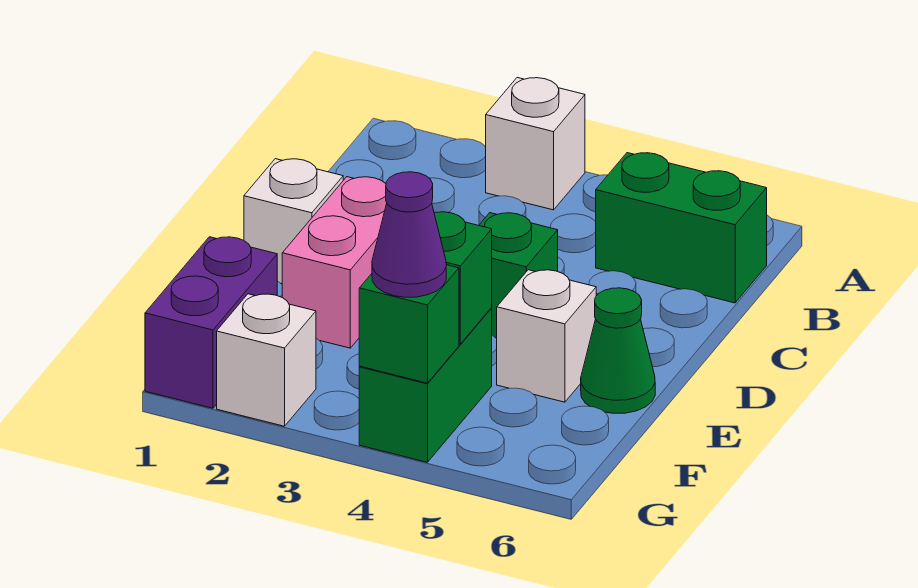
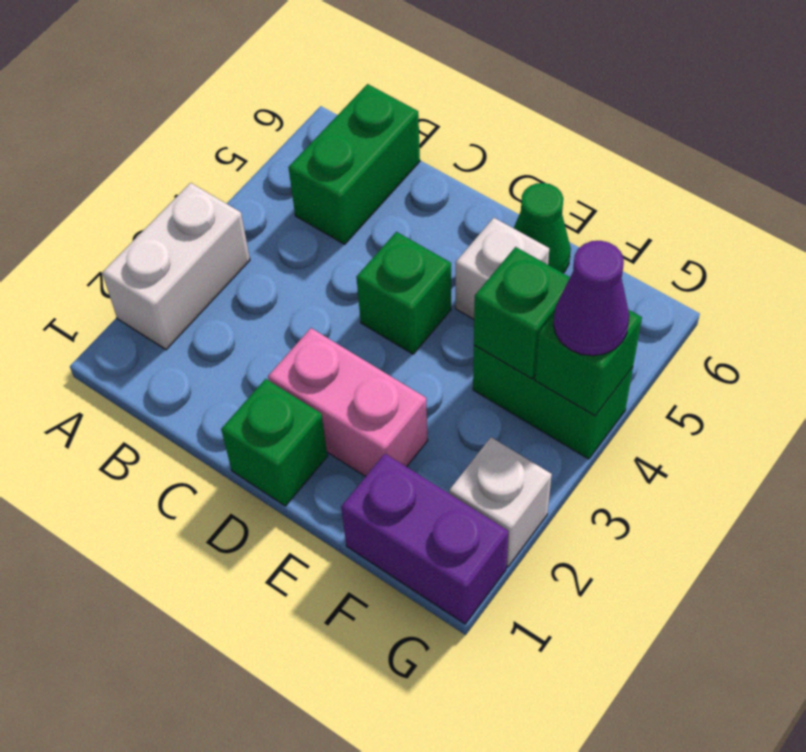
white 1x1 brick [486,78,585,210] -> white 1x2 brick [102,183,250,350]
white 1x1 brick [244,159,343,284] -> green 1x1 brick [221,379,327,506]

